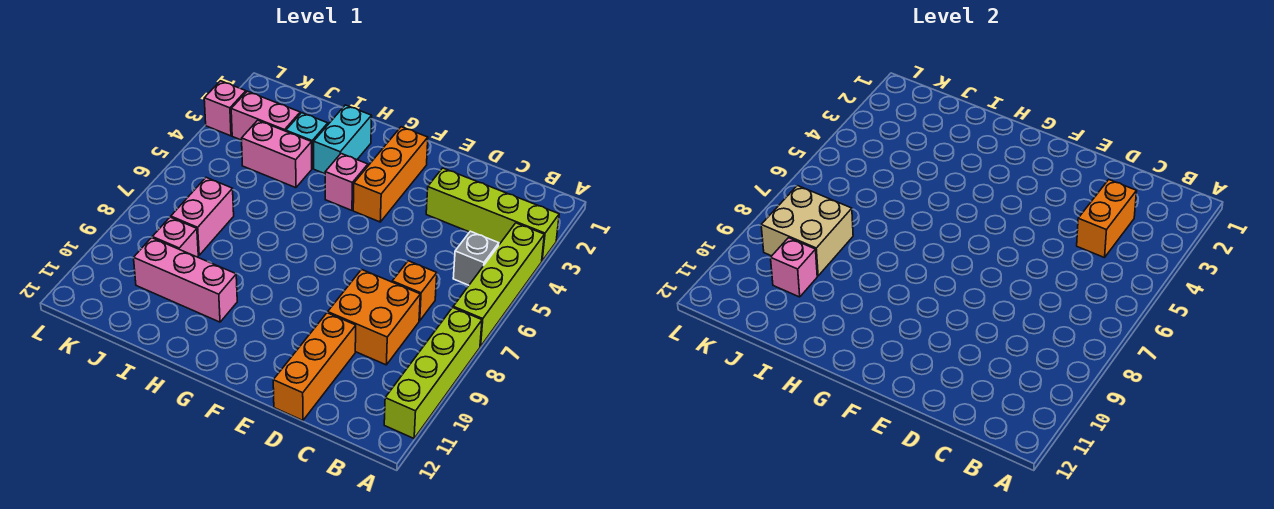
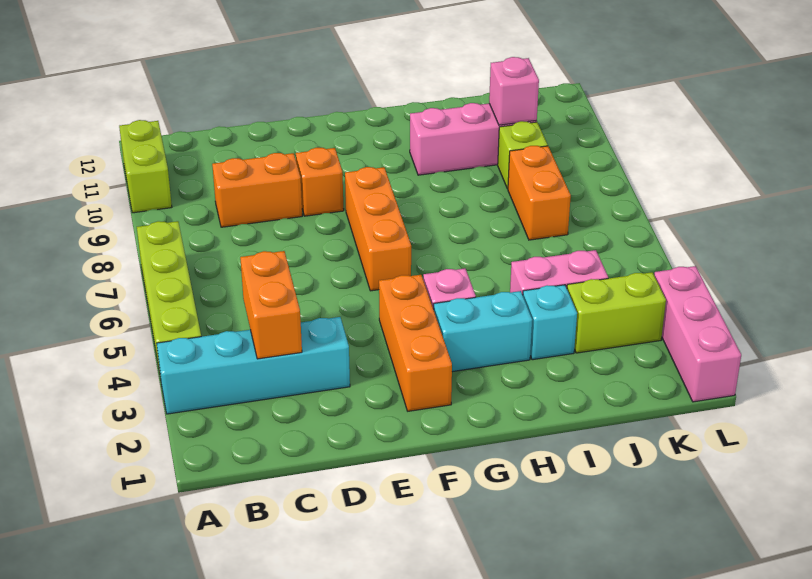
lime 1x4 brick [426,168,559,261] -> cyan 1x4 brick [157,317,350,414]
lime 1x4 brick [384,308,482,438] -> lime 1x2 brick [119,120,172,213]
grey 1x1 brick [453,231,499,285] -> none
orange 1x1 brick [392,261,437,321] -> orange 1x1 brick moved to [296,148,344,216]
orange 2x2 brick [328,270,420,365] -> orange 1x2 brick [212,153,302,227]
orange 1x3 brick [273,313,356,420] -> orange 1x3 brick moved to [345,167,411,291]
cyan 1x2 brick [314,105,372,174] -> cyan 1x2 brick turned to [433,291,532,372]
pink 1x2 brick [231,91,300,140] -> lime 1x2 brick [567,272,666,353]
pink 1x2 brick [171,177,234,255] -> orange 1x2 brick [508,146,571,240]
tan 2x2 brick [761,186,853,276] -> none
pink 1x1 brick [152,217,198,257] -> lime 1x1 brick [498,121,548,189]
pink 1x1 brick [204,81,246,136] -> pink 1x3 brick [654,266,741,402]

